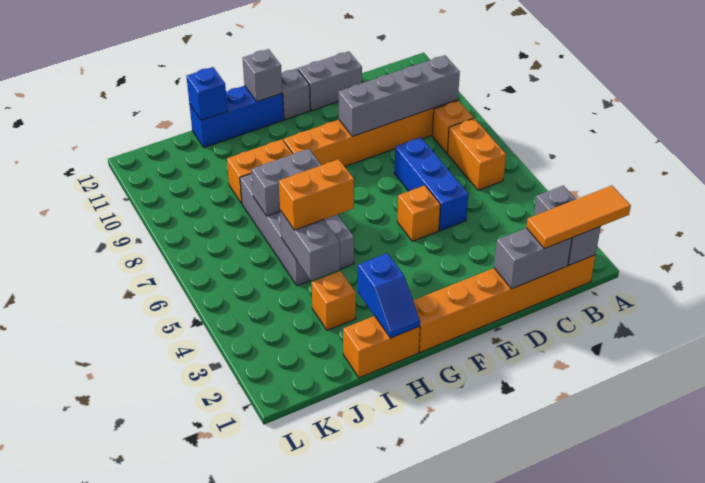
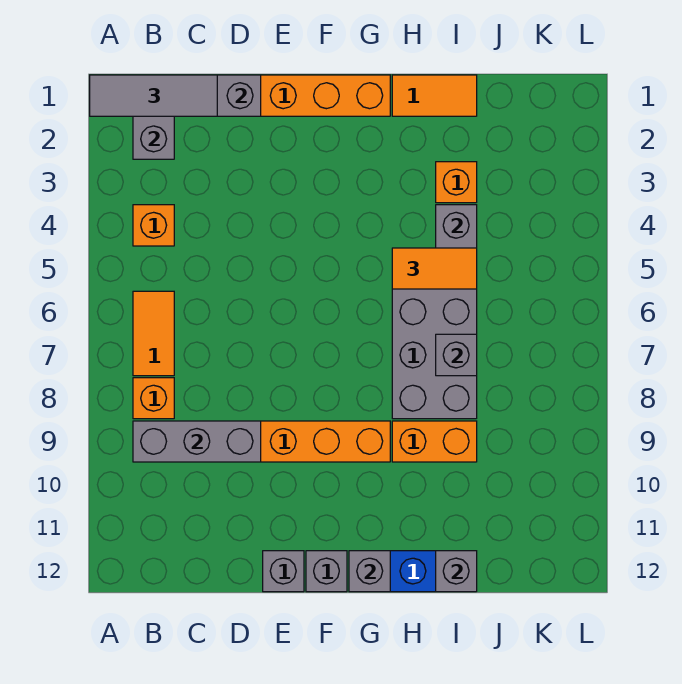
orange 1x3 tile [526,186,631,249] -> grey 1x3 tile [90,75,217,116]
orange 1x2 brick [447,118,506,190] -> orange 1x2 tile [133,291,174,376]
grey 1x4 brick [338,55,460,137] -> grey 1x3 brick [133,421,261,462]
blue 1x3 brick [394,137,468,231] -> none
grey 1x2 brick [298,51,362,111] -> grey 1x1 brick [263,551,304,592]
orange 1x1 brick [397,185,440,241] -> orange 1x1 brick moved to [133,205,174,246]
orange 1x2 brick [343,316,420,378] -> orange 1x2 tile [392,75,477,116]
blue 1x2 slope [358,253,420,338] -> none
orange 1x2 brick [279,159,354,230] -> orange 1x2 tile [392,248,477,289]
grey 1x2 brick [252,149,321,216] -> grey 1x1 brick [436,334,477,376]
blue 1x1 brick [186,67,228,120] -> grey 1x1 brick [436,551,477,592]

